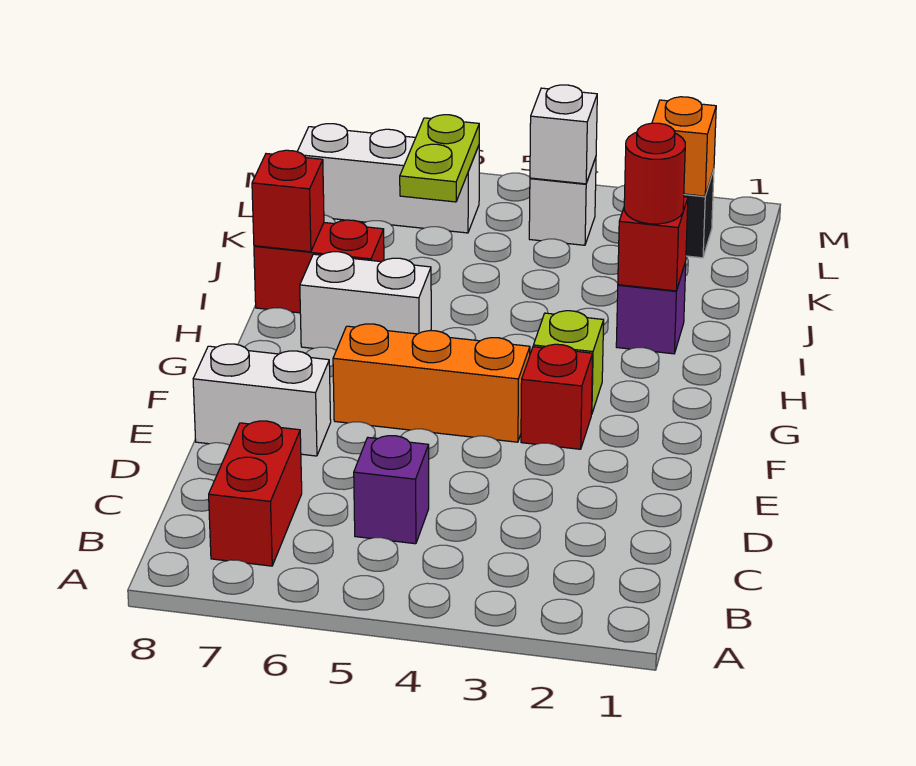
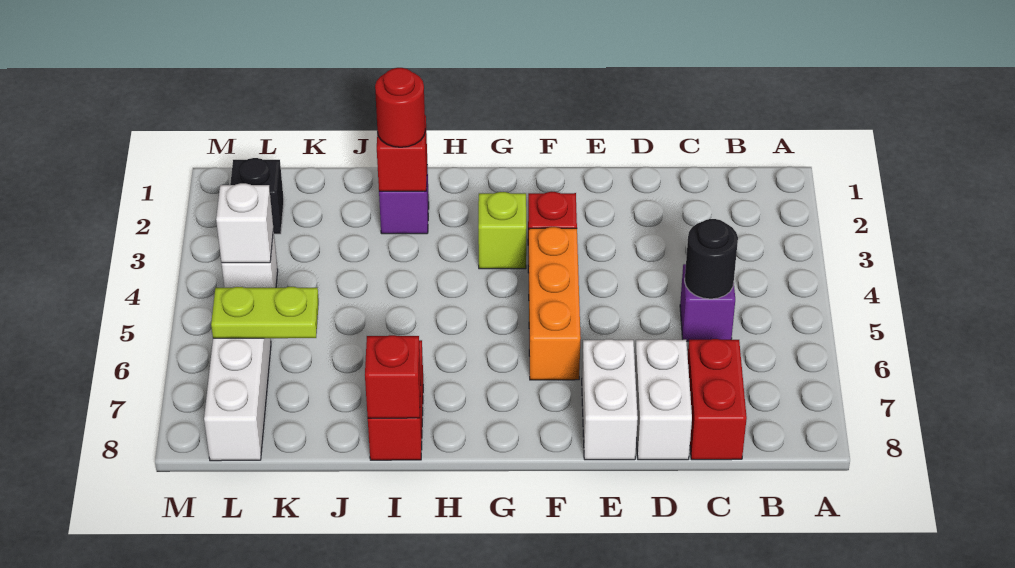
red 1x2 brick [209,421,302,566] -> red 1x2 brick turned to [688,339,747,460]
none -> black 1x1 round brick [685,219,738,299]
white 1x2 brick [300,252,431,350] -> white 1x2 brick moved to [635,339,692,460]
orange 1x1 brick [652,97,716,196] -> none

